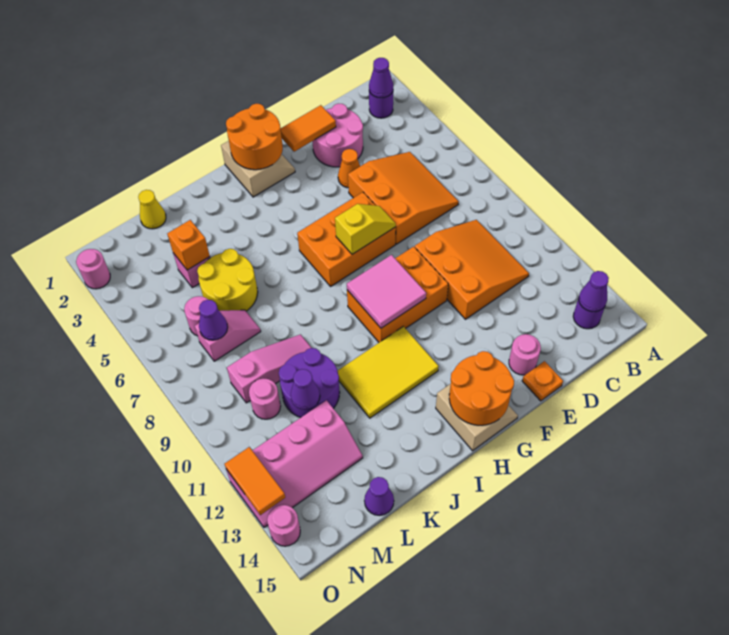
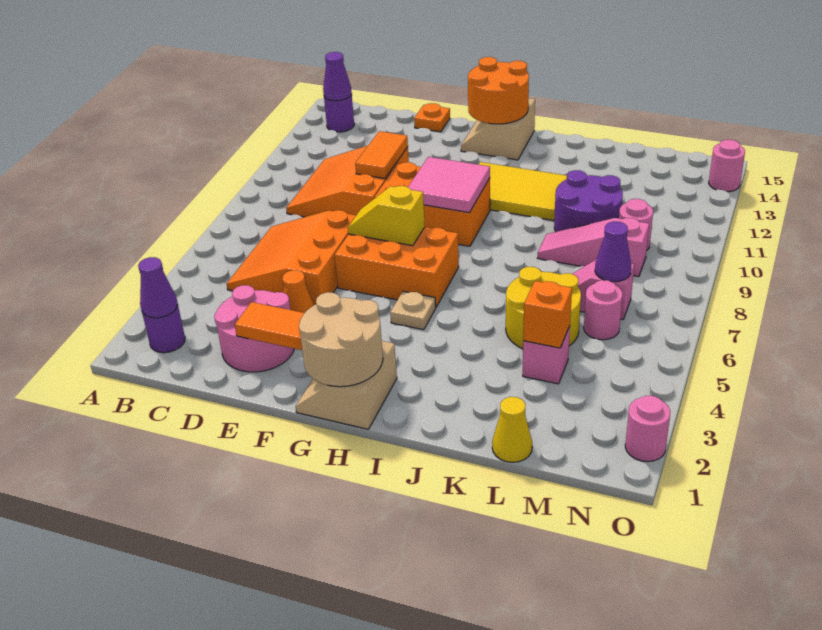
pink 1x1 round brick [509,334,541,375] -> none
orange 2x2 round brick [226,104,283,170] -> tan 2x2 round brick [299,292,383,387]
none -> tan 1x1 plate [390,291,436,330]
purple 1x1 cone [291,369,320,410] -> none
pink 2x4 slope [226,400,363,527] -> none
purple 1x1 cone [364,477,394,515] -> none
orange 1x2 tile [225,447,285,515] -> orange 1x2 tile moved to [355,131,408,179]

